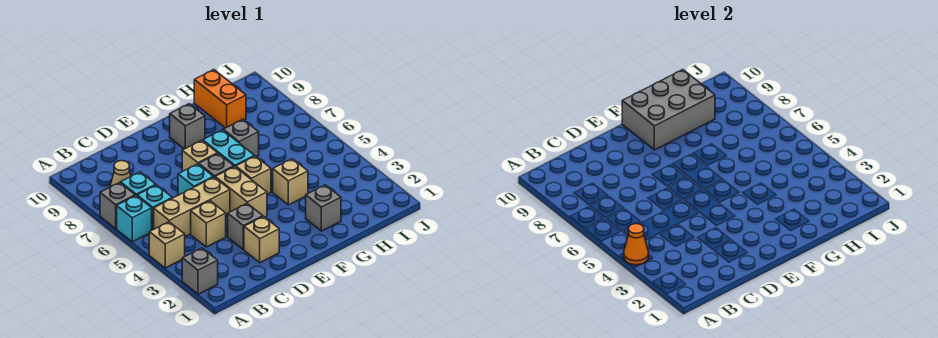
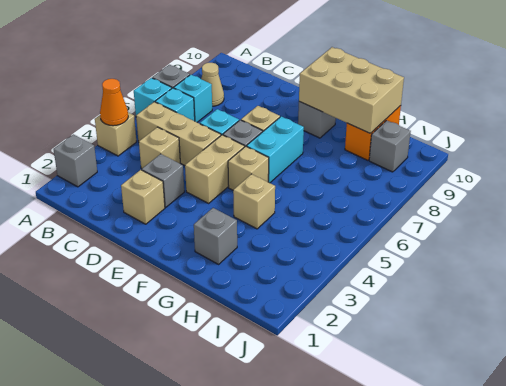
grey 2x3 brick [622,70,715,150] -> tan 2x3 brick [299,47,404,133]
grey 1x1 brick [223,119,259,157] -> grey 1x1 brick moved to [369,120,411,172]

